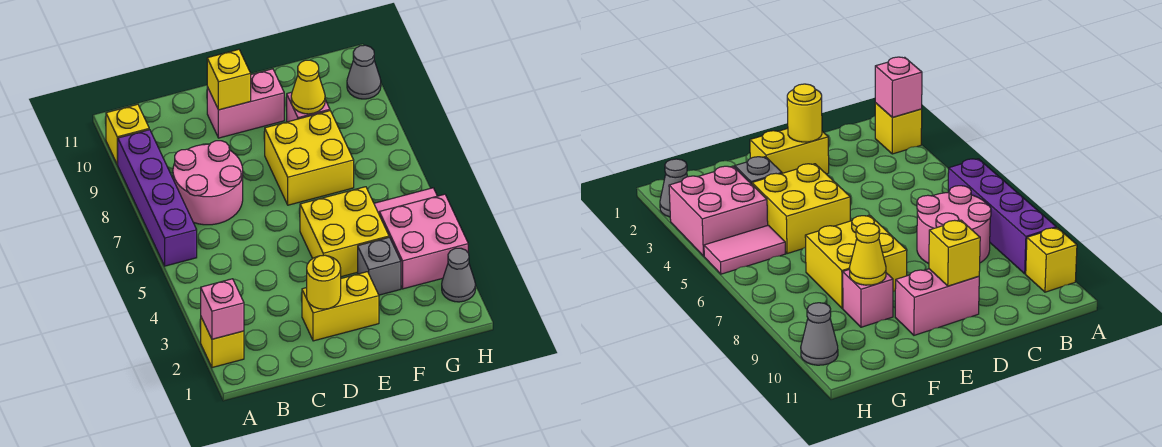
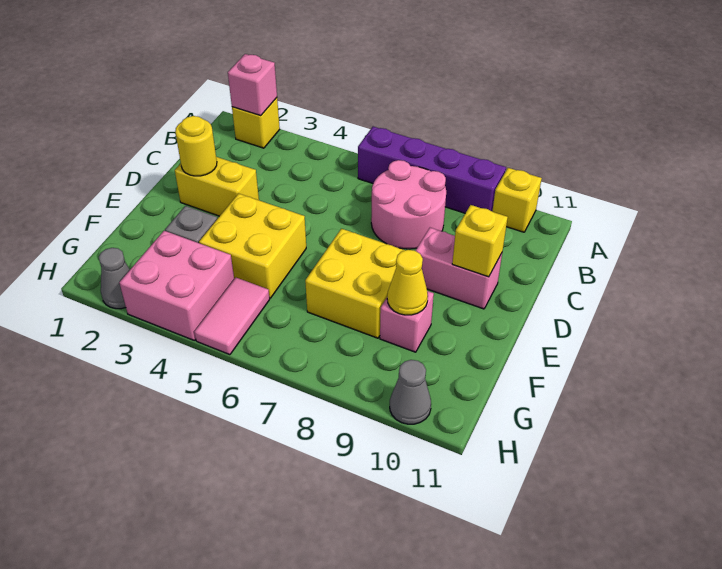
yellow 1x2 brick [302,272,379,341] -> yellow 1x2 brick turned to [175,157,259,216]
pink 1x2 brick [207,69,284,138] -> pink 1x2 brick turned to [416,228,502,309]

